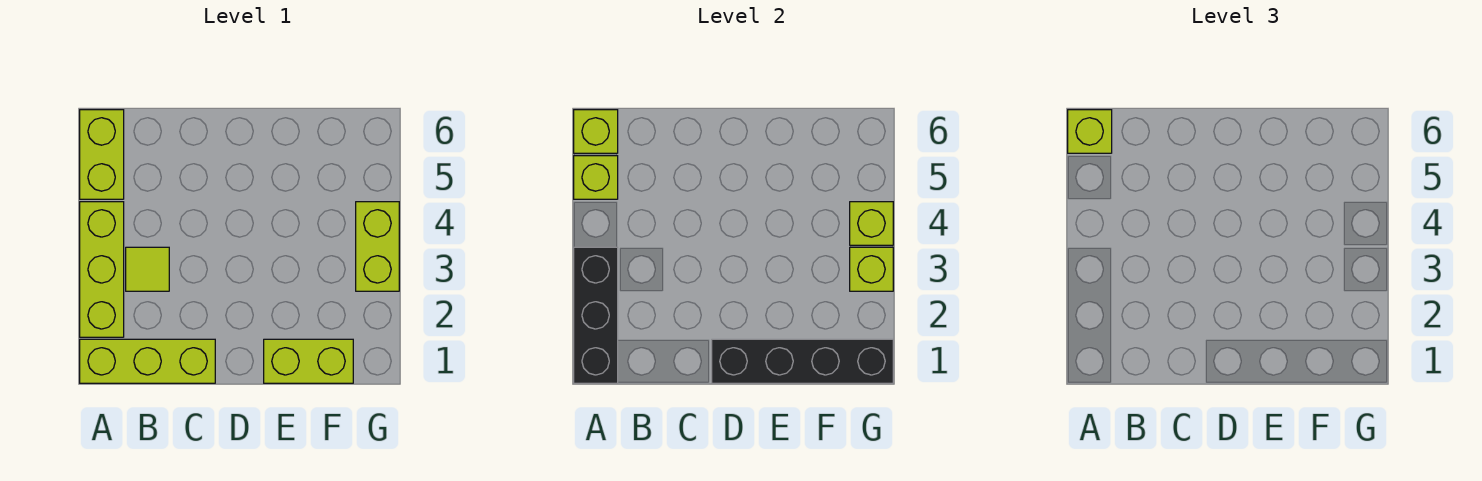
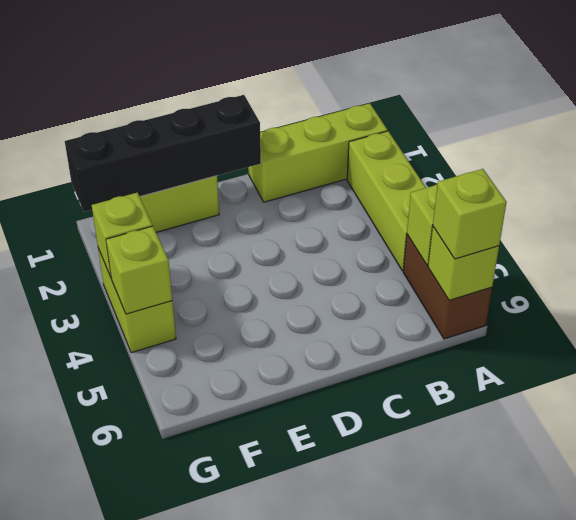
black 1x3 brick [574,247,618,383] -> none
lime 1x2 brick [80,110,124,199] -> brown 1x2 brick [403,235,492,339]
lime 1x1 tile [126,247,169,291] -> none

